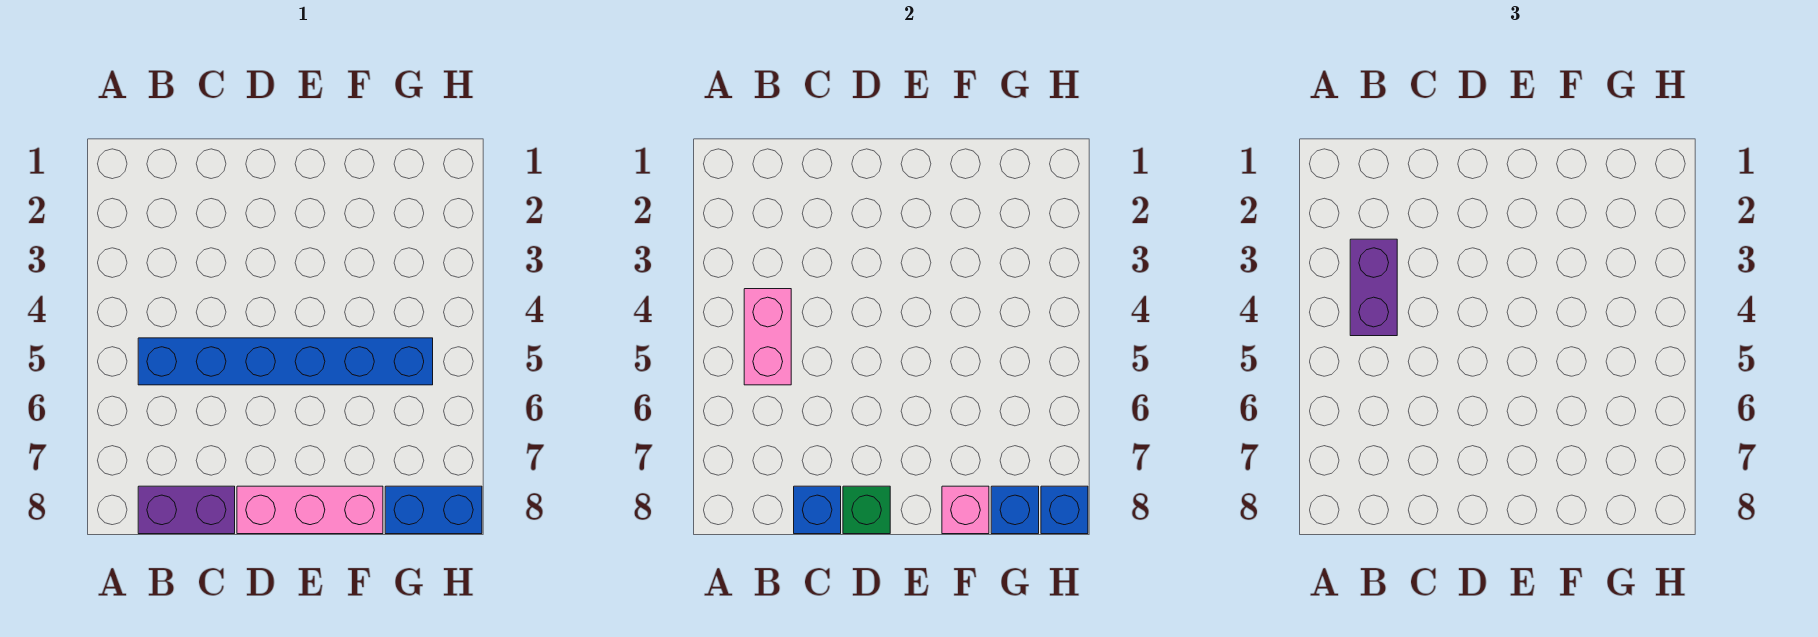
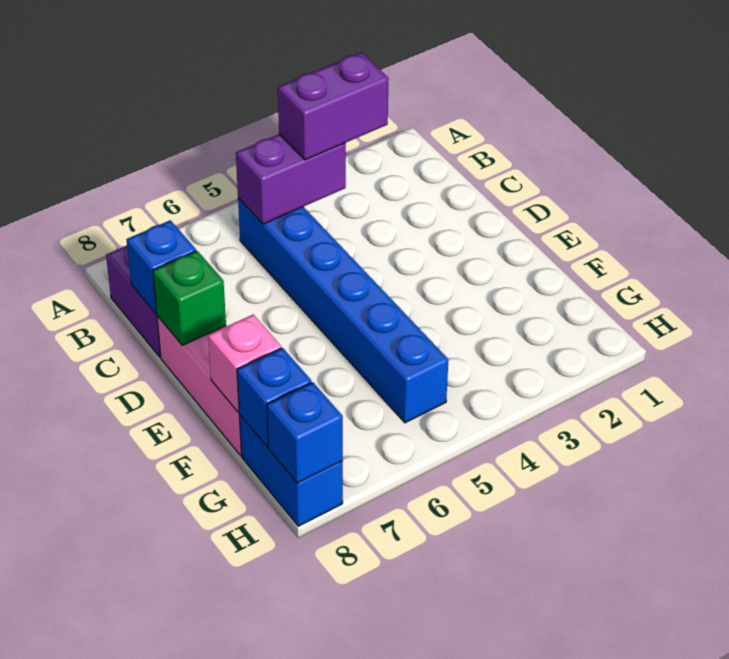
pink 1x2 brick [744,289,791,385] -> purple 1x2 brick [236,134,346,224]

